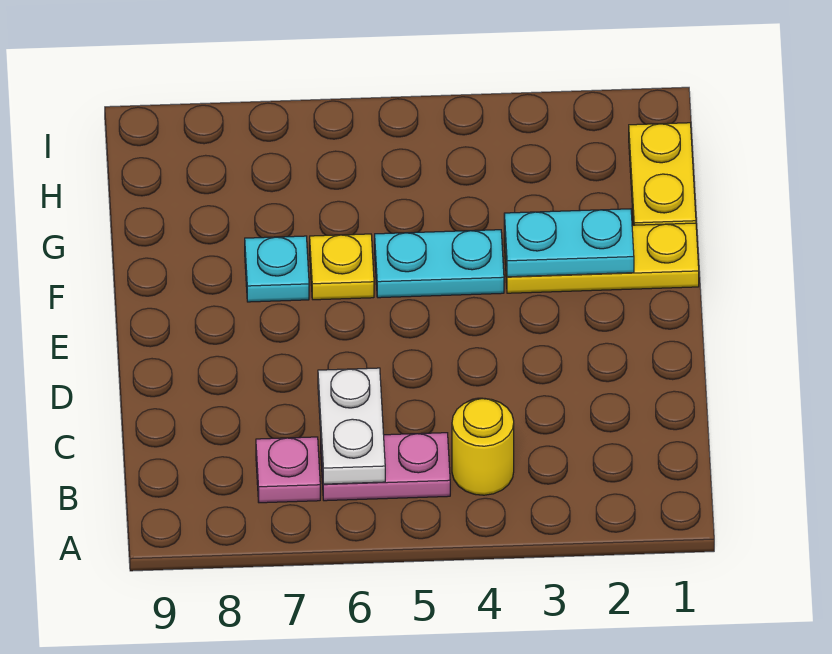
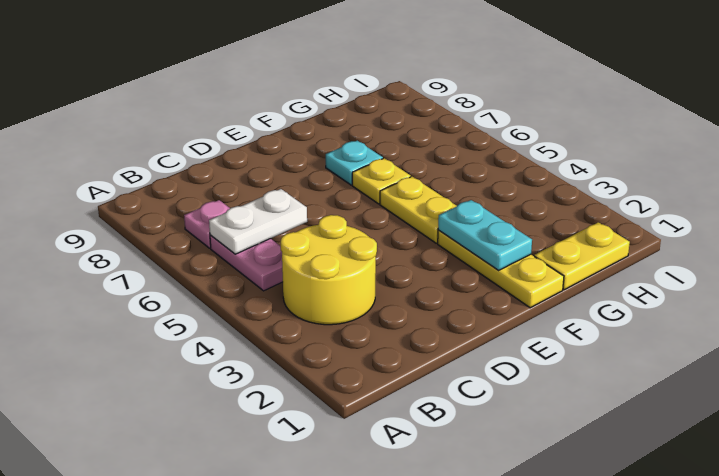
yellow 1x1 round brick [452,399,514,495] -> yellow 2x2 round brick [281,215,377,325]
cyan 1x2 plate [375,230,504,298] -> yellow 1x2 plate [380,177,457,243]

